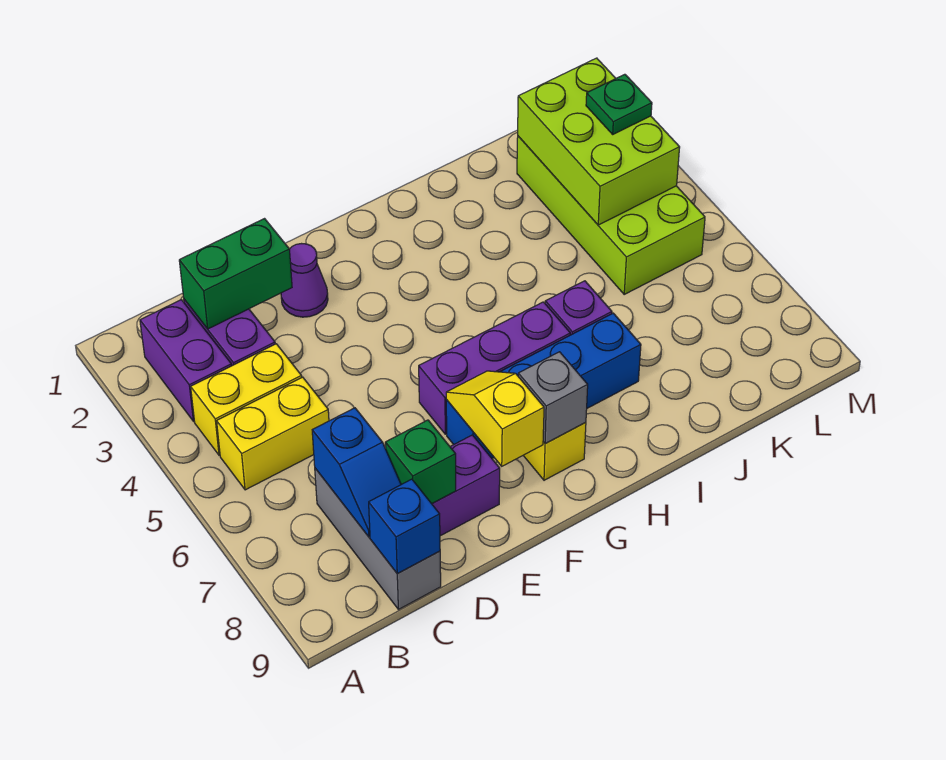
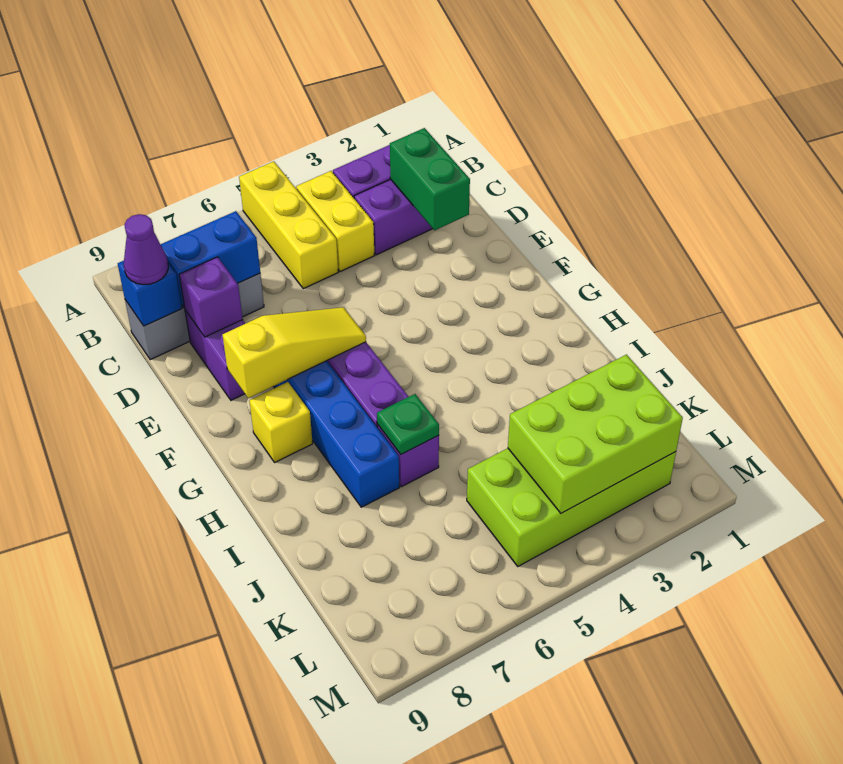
yellow 1x2 brick [217,377,329,490] -> yellow 1x3 brick [239,161,338,289]
blue 1x2 slope [312,408,401,537] -> blue 1x2 brick [161,211,260,307]
green 1x1 brick [385,420,456,504] -> purple 1x1 brick [179,257,243,337]
purple 1x1 cone [281,244,328,317] -> purple 1x1 cone moved to [124,214,168,285]
yellow 1x2 slope [446,371,544,466] -> yellow 1x3 slope [222,307,366,398]
grey 1x1 brick [518,352,588,444] -> none
green 1x1 plate [586,74,652,134] -> green 1x1 plate moved to [377,394,439,454]

